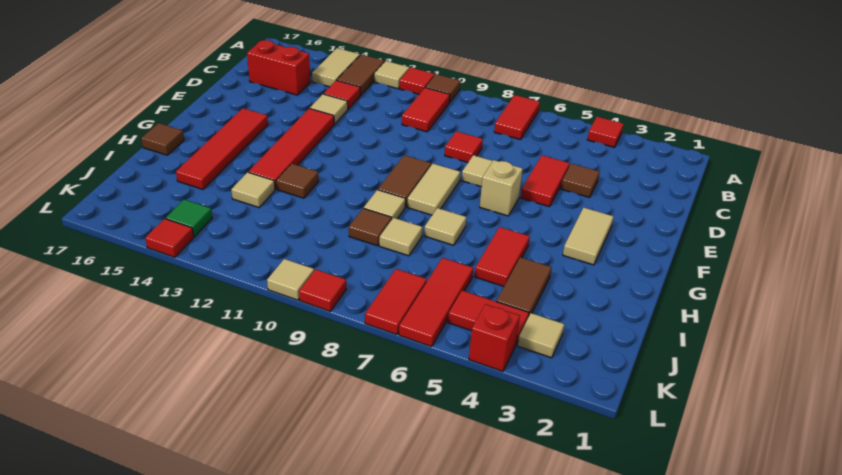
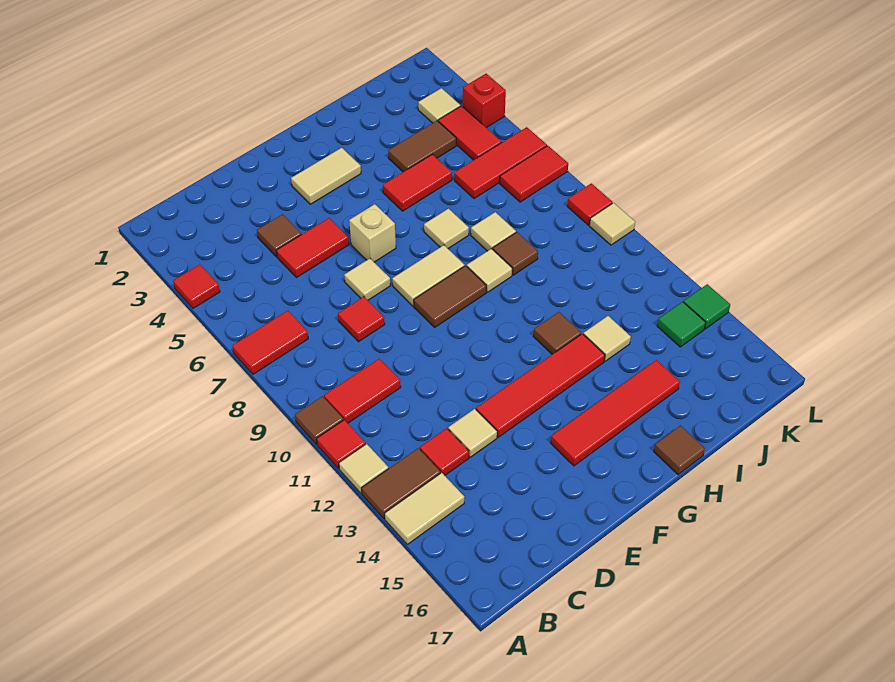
red 1x2 brick [247,40,310,95] -> none
red 1x1 tile [145,219,194,257] -> green 1x1 tile [684,284,730,329]

